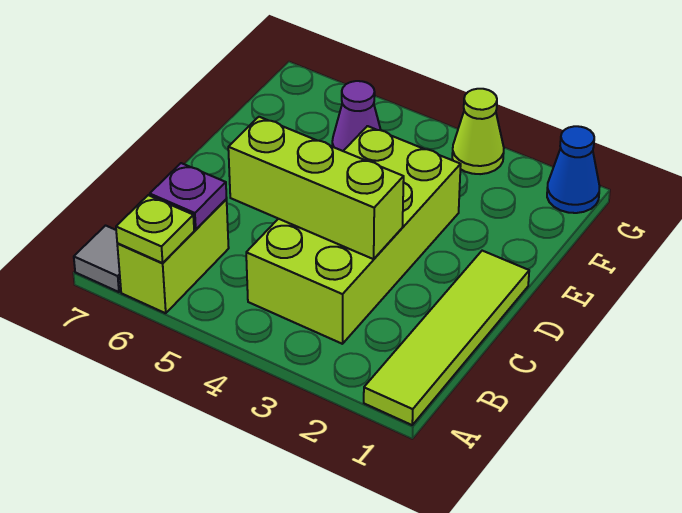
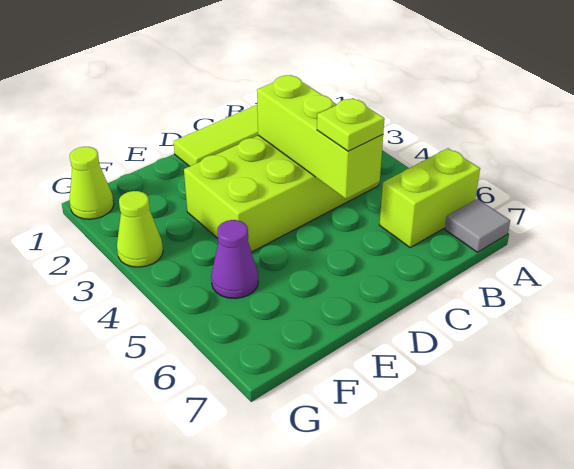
lime 1x1 plate [116,195,194,263] -> lime 1x1 plate moved to [317,98,385,151]
purple 1x1 plate [150,163,227,229] -> none
blue 1x1 cone [547,126,600,213] -> lime 1x1 cone [70,147,114,219]

